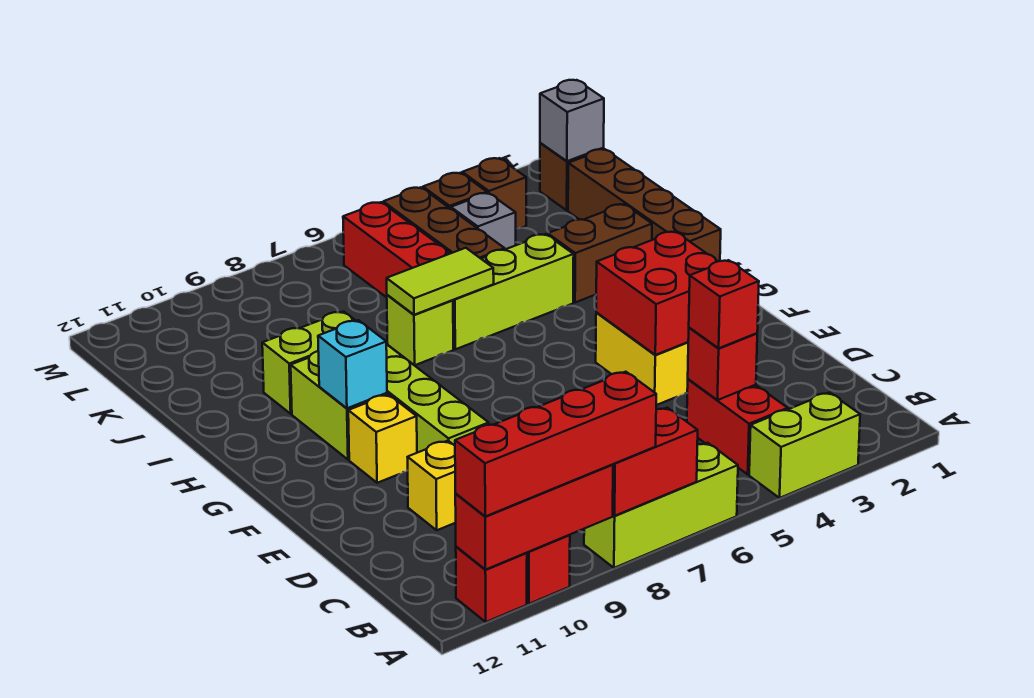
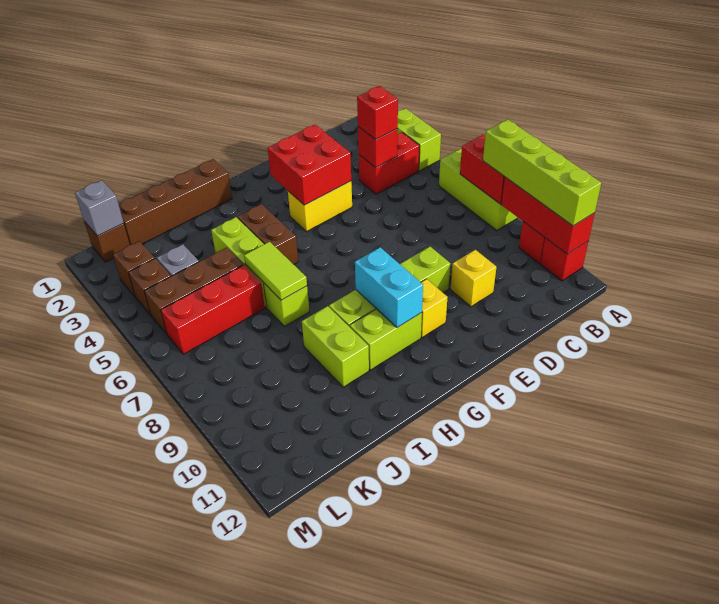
red 1x4 brick [455,372,656,516] -> lime 1x4 brick [483,120,601,226]
cyan 1x1 brick [318,320,387,408] -> cyan 1x2 brick [355,247,423,328]
brown 1x2 brick [548,204,652,303] -> brown 1x2 brick moved to [237,204,298,264]

